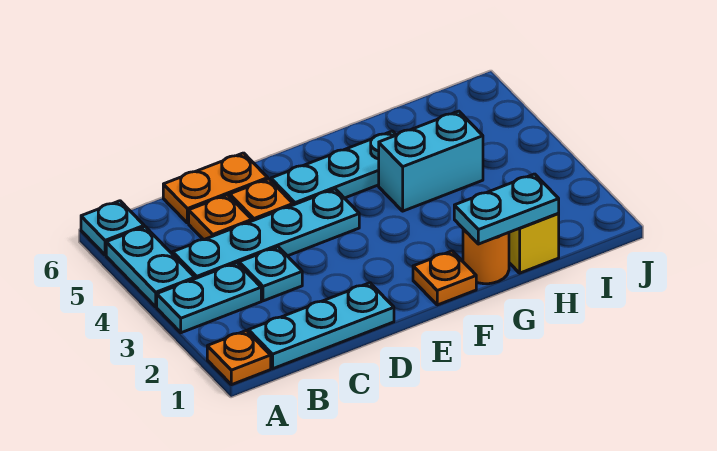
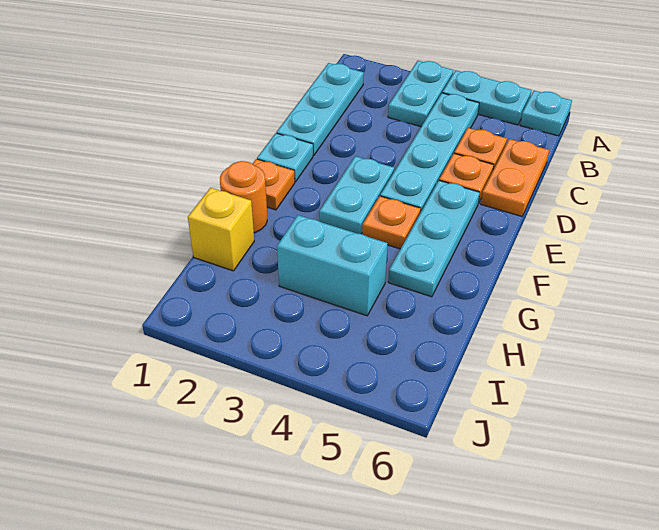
orange 1x1 plate [207,330,271,385] -> orange 1x1 plate moved to [362,196,421,249]
cyan 1x1 plate [239,247,302,301] -> cyan 1x1 plate moved to [257,133,313,182]
cyan 1x2 plate [454,174,559,244] -> cyan 1x2 plate moved to [319,156,394,234]
cyan 1x2 brick [379,111,483,211] -> cyan 1x2 brick turned to [277,215,388,316]

